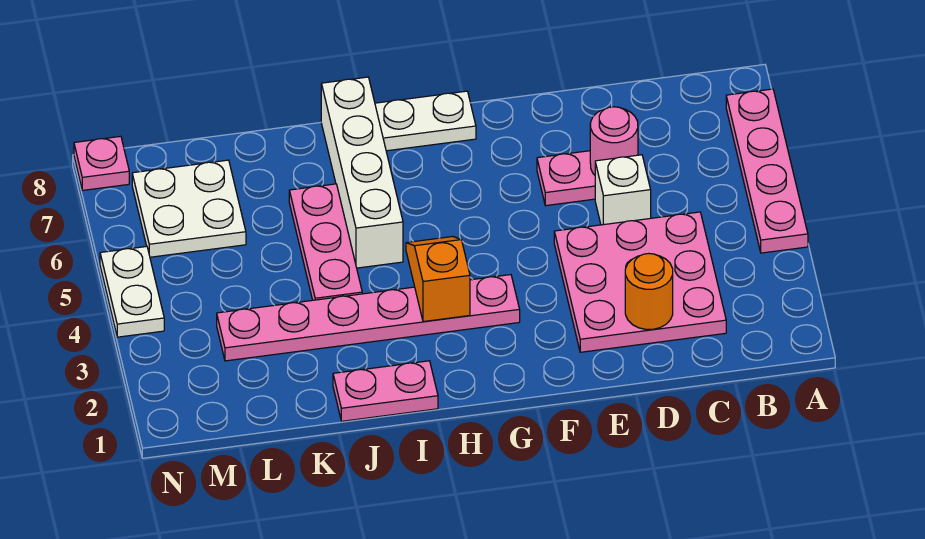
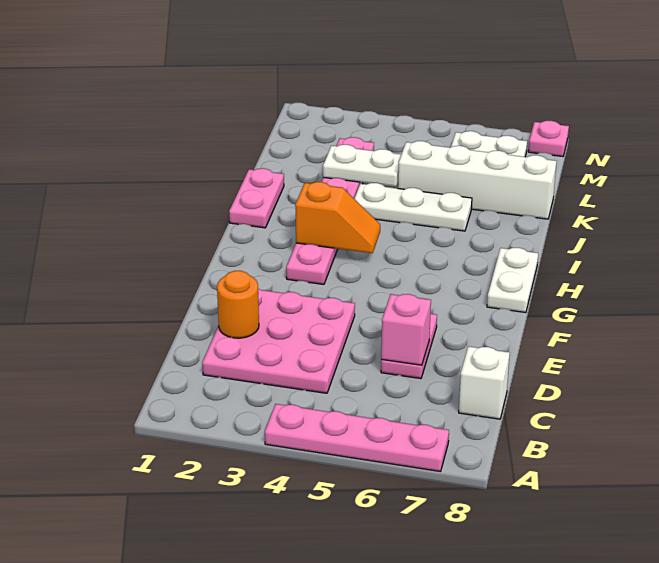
white 1x1 brick [595,155,651,225] -> white 1x1 brick moved to [459,346,510,419]
pink 1x1 round brick [590,107,638,175] -> pink 1x1 brick [381,294,431,365]
white 1x4 brick [321,77,403,268] -> white 1x4 brick moved to [398,141,556,219]
pink 1x3 plate [289,184,362,300] -> white 1x3 plate [354,183,472,231]
white 1x2 plate [100,246,164,337] -> white 1x2 plate moved to [323,145,401,187]

